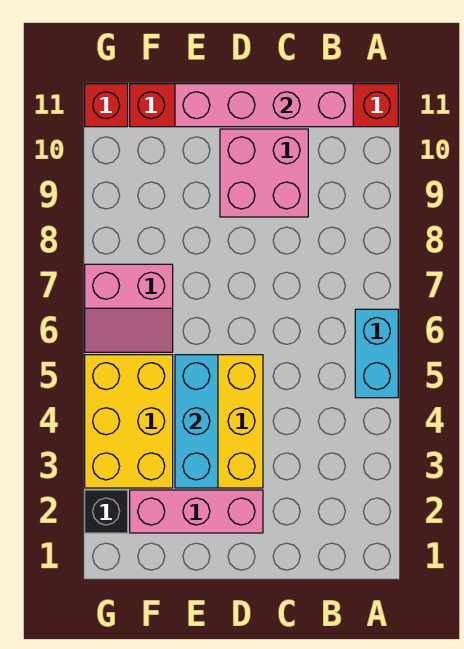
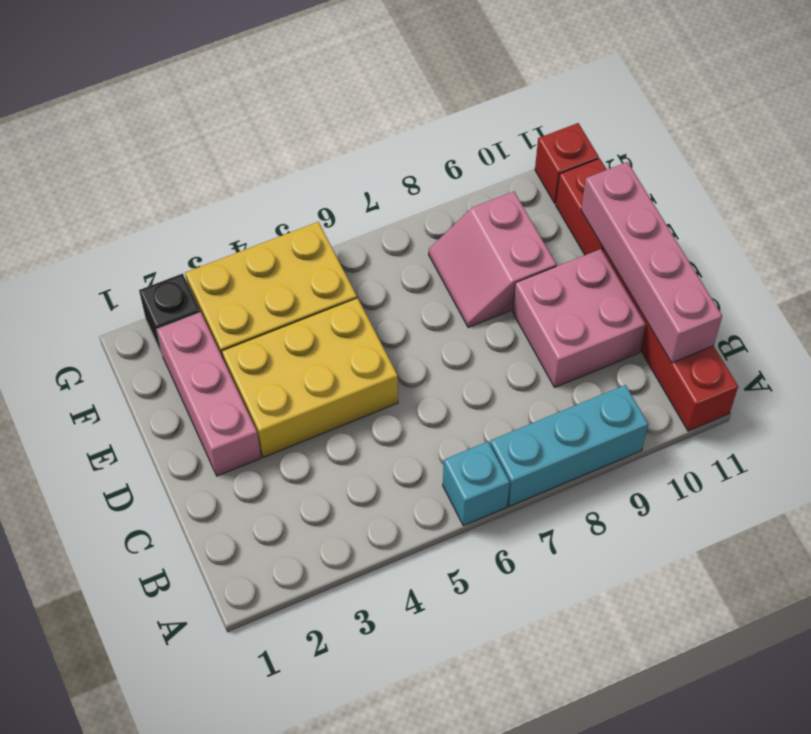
cyan 1x2 brick [355,309,398,398] -> cyan 1x1 brick [443,442,510,526]
cyan 1x3 brick [175,355,218,488] -> cyan 1x3 brick moved to [490,385,648,506]
pink 2x2 slope [85,264,173,352] -> pink 2x2 slope moved to [429,192,556,328]

